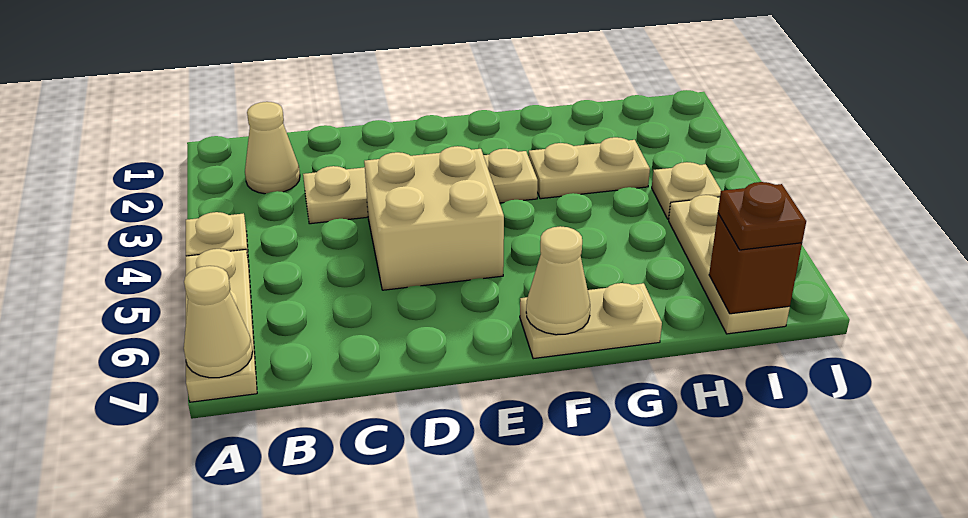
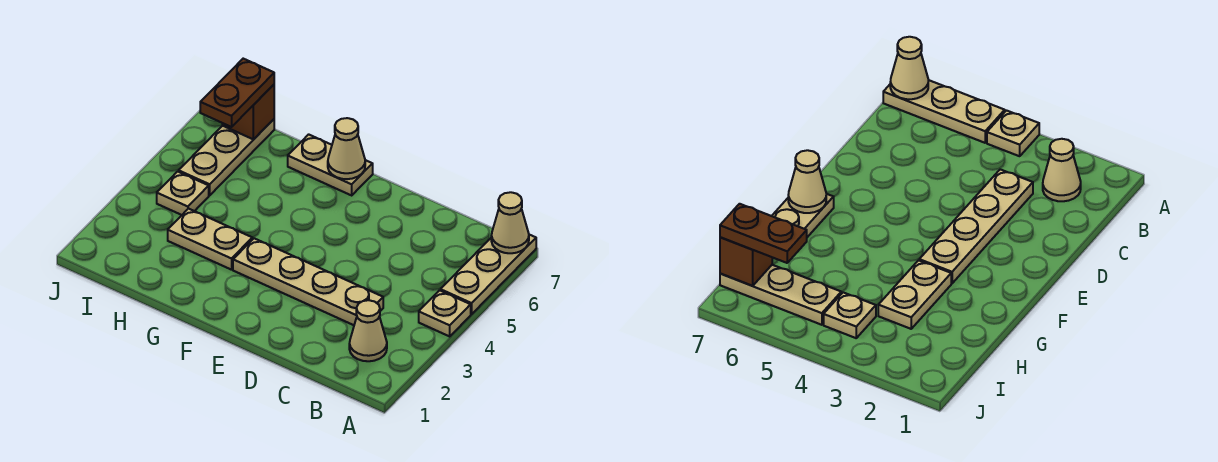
tan 2x2 brick [364,146,504,290] -> none
brown 1x1 plate [718,182,806,250] -> brown 1x2 plate [200,59,274,127]

